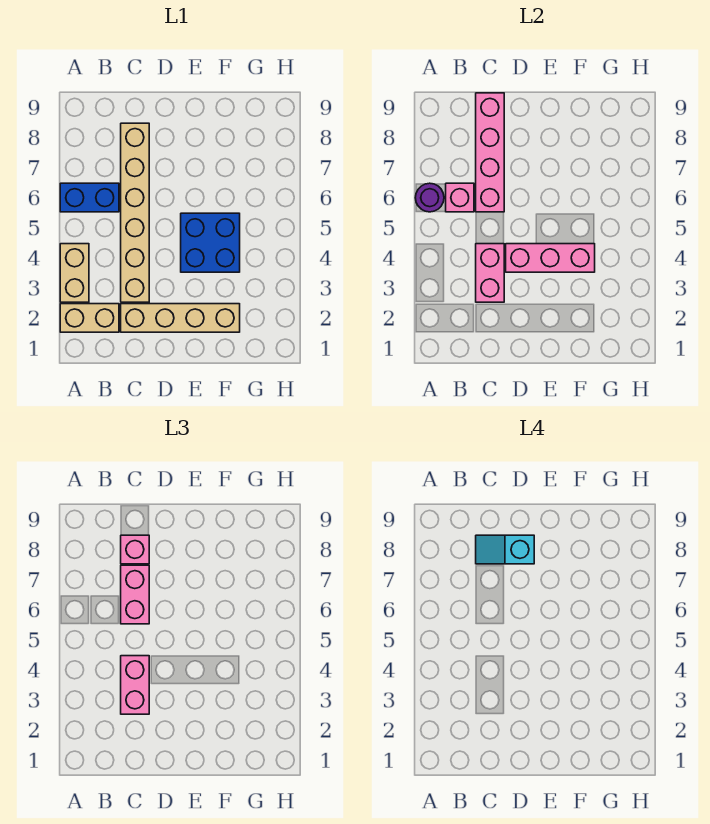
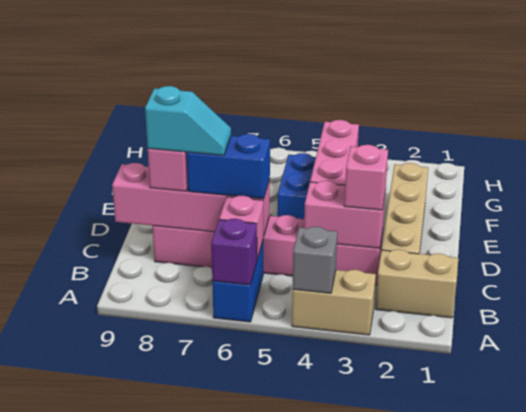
tan 1x2 brick [60,304,119,332] -> tan 1x2 brick turned to [376,249,458,318]
none -> grey 1x1 brick [293,227,337,293]
purple 1x1 round brick [415,183,444,212] -> purple 1x1 brick [211,219,257,285]
tan 1x6 brick [121,123,149,302] -> pink 1x6 brick [152,215,383,285]
pink 1x2 brick [121,656,149,714] -> pink 1x1 brick [344,145,388,210]
pink 1x2 brick [121,565,149,624] -> blue 1x2 brick [187,134,270,199]
cyan 1x2 slope [476,535,534,564] -> cyan 1x2 slope turned to [145,86,231,155]

